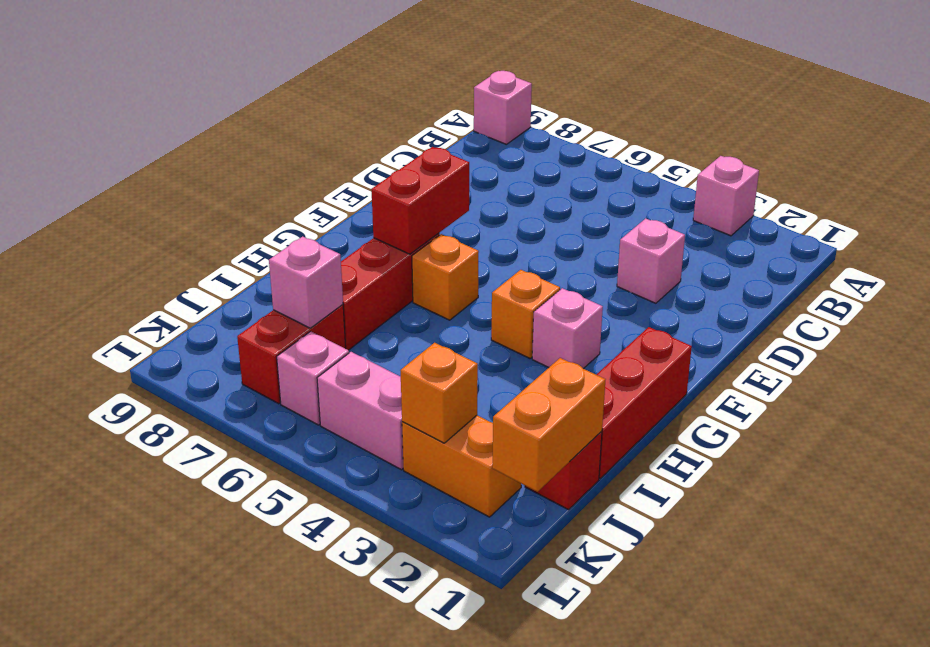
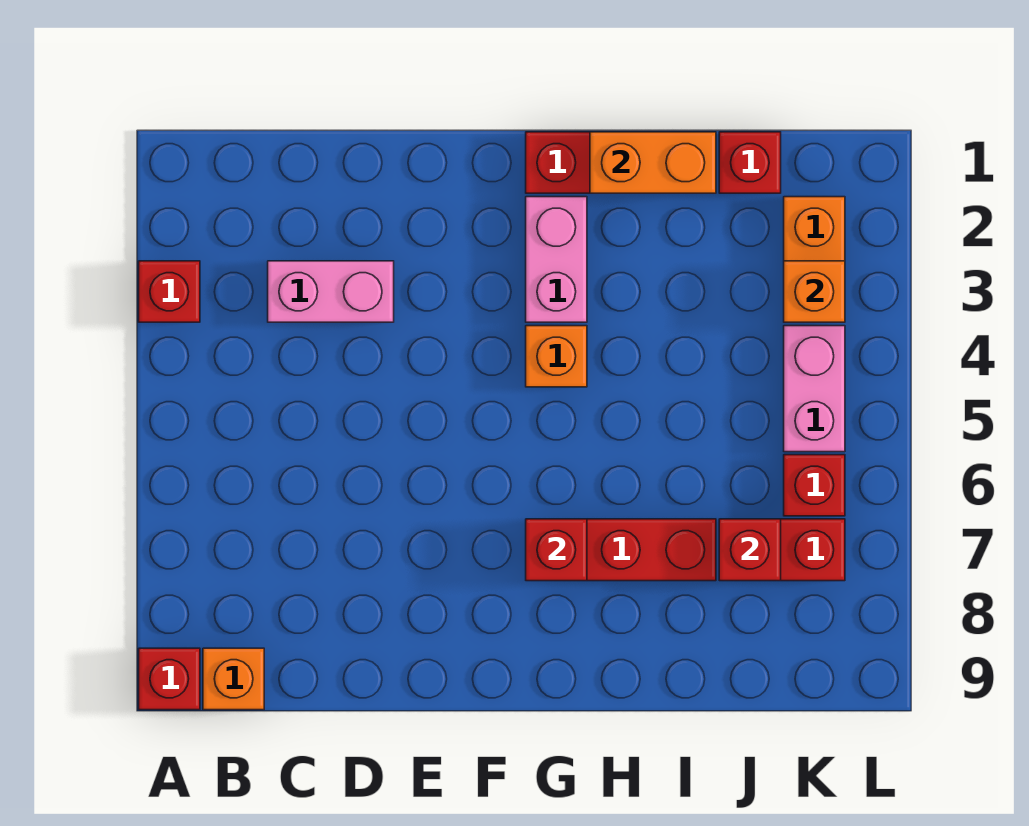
pink 1x1 brick [693,156,759,236] -> red 1x1 brick [139,261,200,322]
pink 1x1 brick [474,71,532,144] -> red 1x1 brick [139,648,200,710]
pink 1x1 brick [617,218,685,303] -> pink 1x2 brick [268,261,394,322]
red 1x2 brick [371,147,469,254] -> red 1x1 brick [526,519,587,581]
pink 1x1 brick [532,288,603,369] -> pink 1x2 brick [526,197,587,322]
orange 1x1 brick [412,234,479,320] -> orange 1x1 brick moved to [203,648,264,710]
orange 1x2 brick [492,358,605,492] -> orange 1x2 brick moved to [590,132,716,193]
pink 1x1 brick [269,236,343,328] -> red 1x1 brick [719,519,781,581]
pink 1x1 brick [277,331,349,425] -> red 1x1 brick [784,455,845,516]

